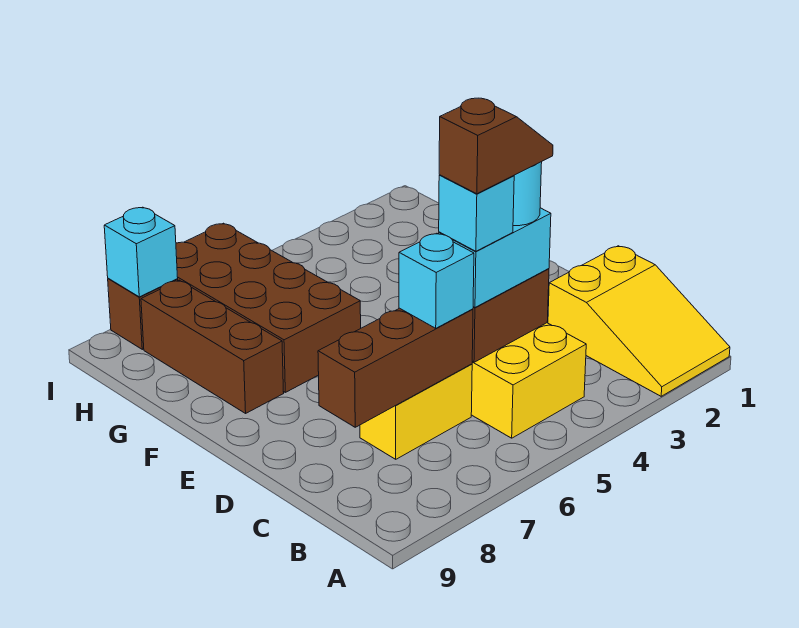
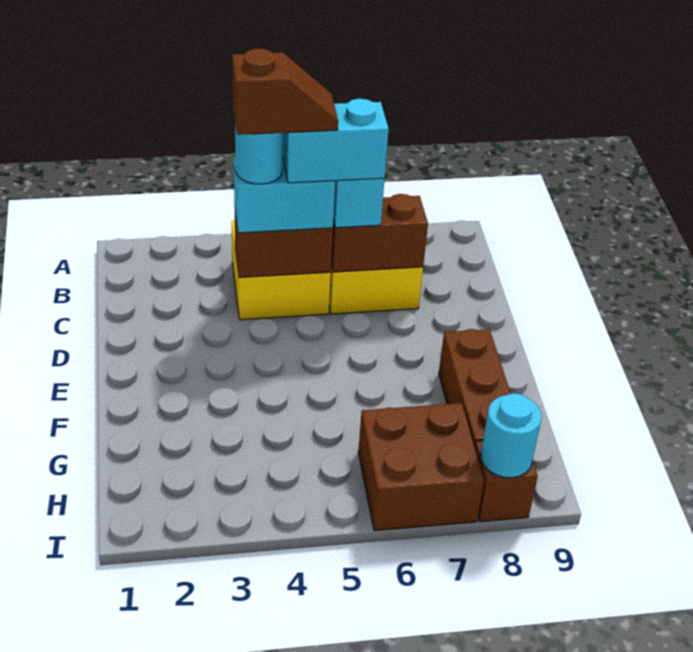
yellow 2x3 slope [548,246,730,396] -> none
brown 1x2 slope [439,98,553,194] -> brown 1x2 slope turned to [232,49,338,135]
cyan 1x1 brick [439,175,514,251] -> cyan 1x2 brick [283,99,389,183]
brown 1x3 brick [318,308,473,427] -> brown 1x2 brick [331,194,428,272]
brown 2x4 brick [176,223,361,392] -> brown 2x2 brick [358,403,484,531]
cyan 1x1 brick [104,207,178,297] -> cyan 1x1 round brick [481,393,542,478]

